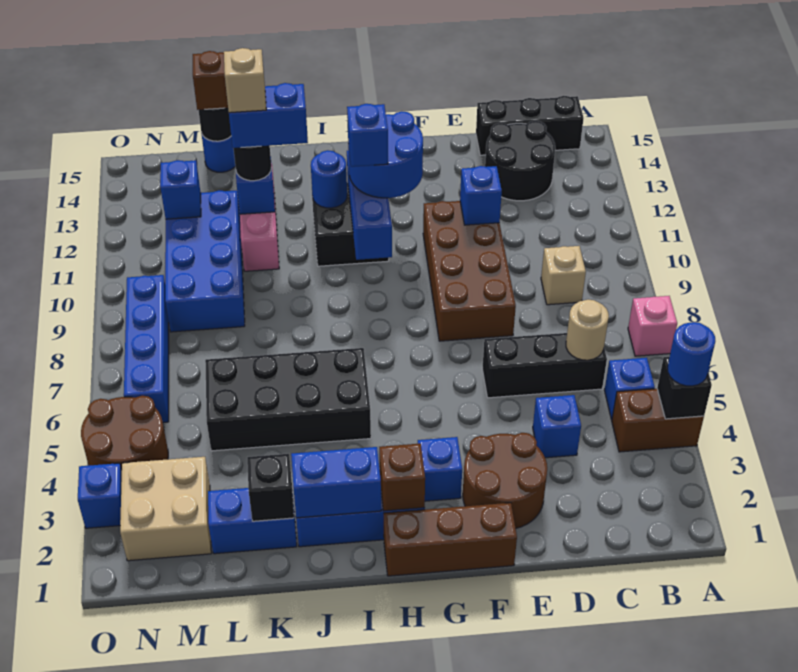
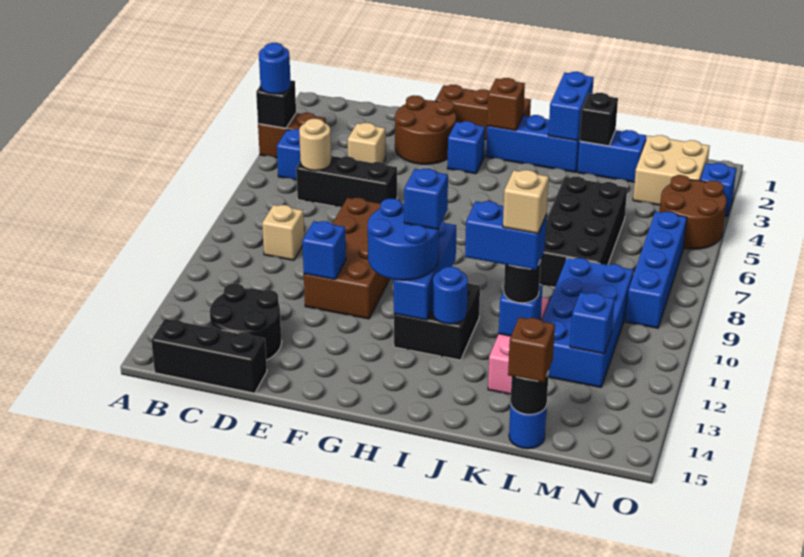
pink 1x1 brick [628,296,677,356] -> none
blue 1x1 brick [533,395,581,458] -> tan 1x1 brick [348,122,386,163]
blue 1x2 brick [291,447,381,518] -> blue 1x2 brick turned to [548,72,594,141]
black 2x4 brick [205,348,371,451] -> black 2x4 brick turned to [539,177,627,287]

